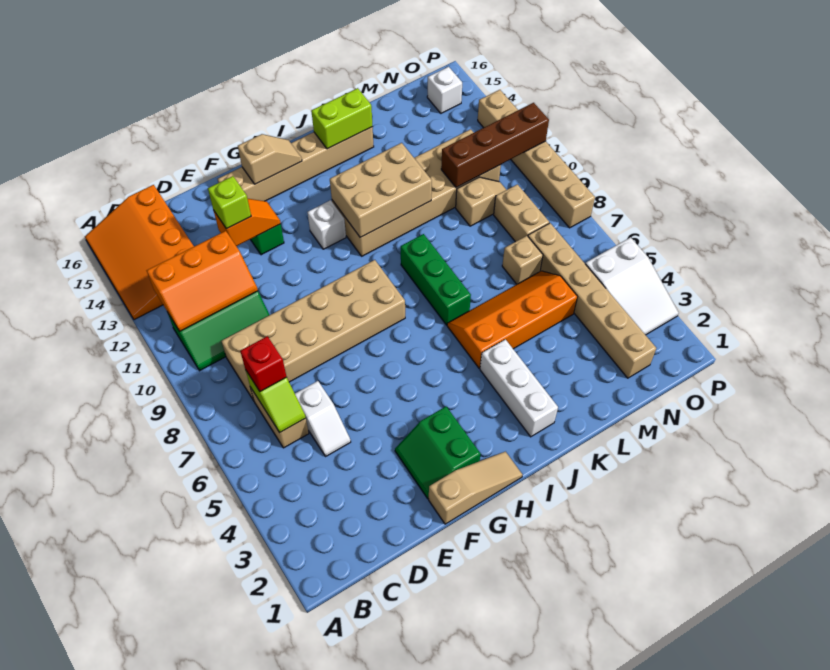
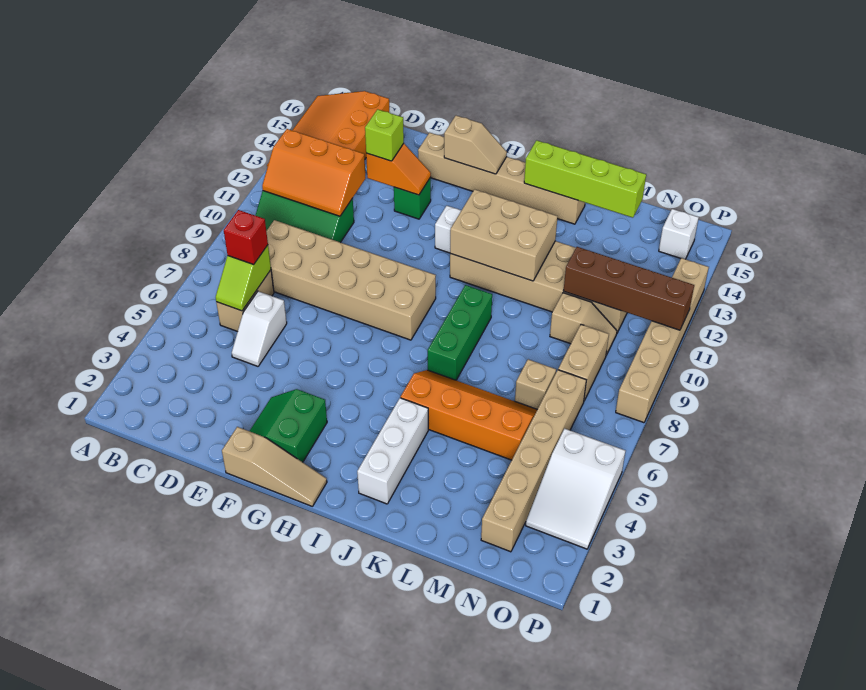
lime 1x2 brick [311,88,373,149] -> lime 1x4 brick [524,140,646,218]

